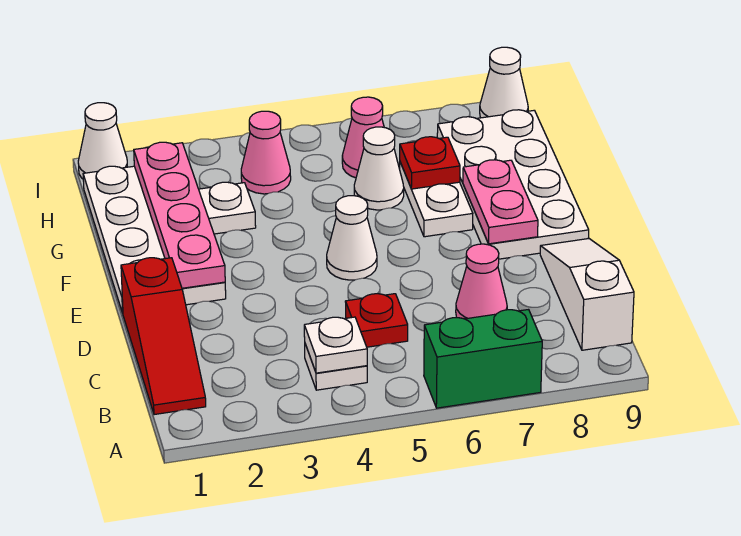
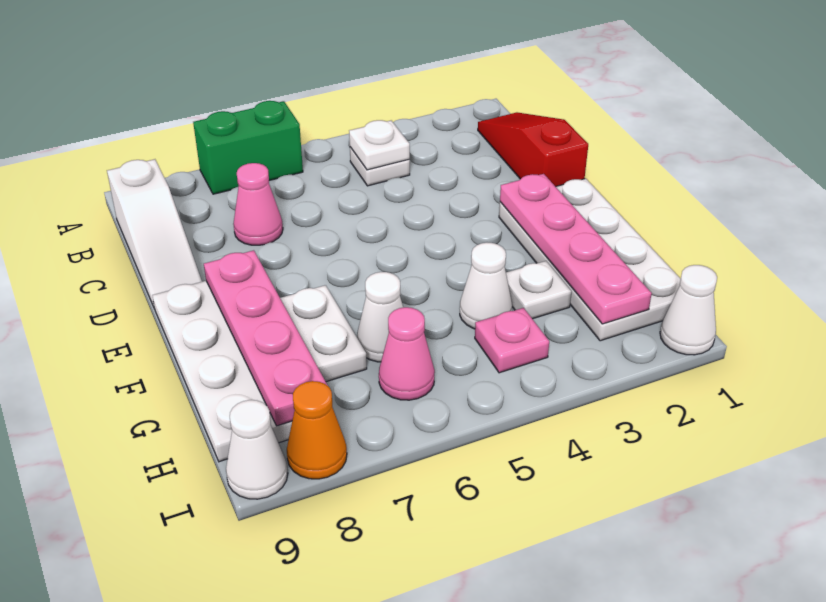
red 1x1 plate [345,294,408,347] -> none
white 1x1 cone [327,196,377,280] -> white 1x1 cone moved to [460,243,512,329]
pink 1x2 plate [463,160,538,244] -> pink 1x4 plate [204,250,328,426]
red 1x1 plate [400,137,460,189] -> none
pink 1x1 cone [241,111,291,194] -> pink 1x1 plate [475,308,549,373]
none -> orange 1x1 cone [287,381,347,479]

